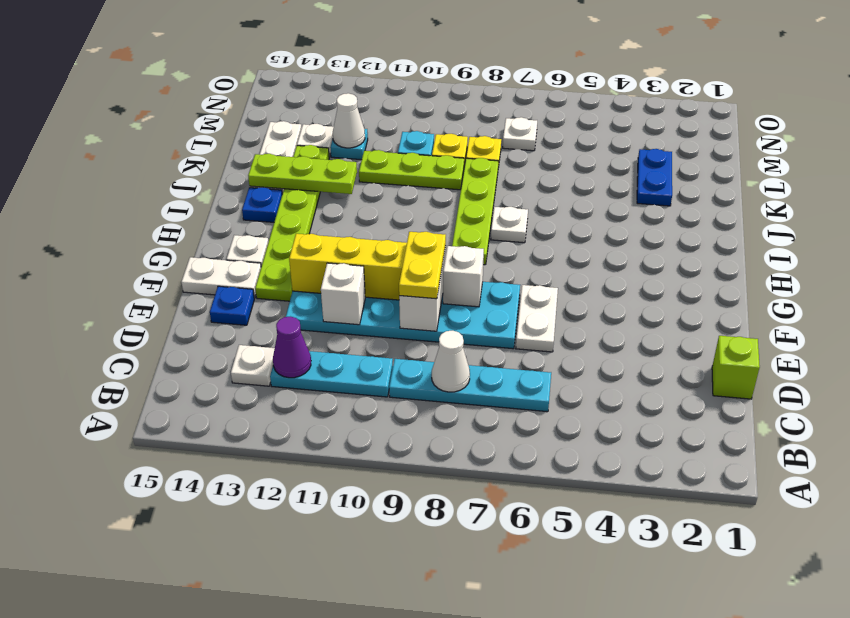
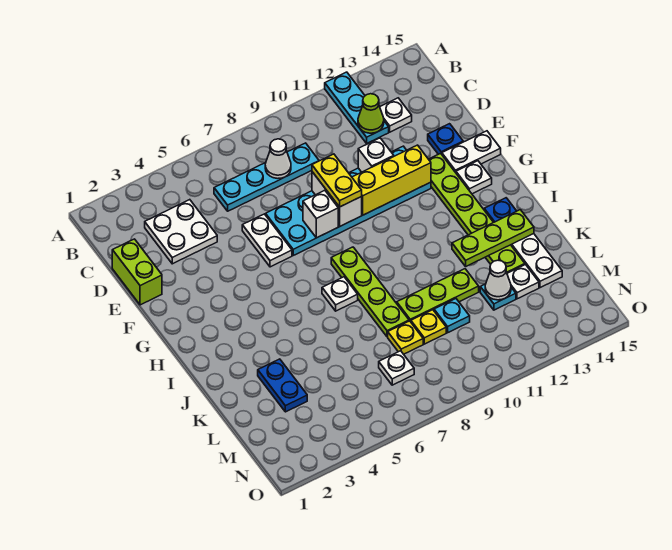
none -> white 2x2 plate [145,200,217,264]
cyan 1x3 plate [270,351,393,397] -> cyan 1x3 plate turned to [325,72,389,143]
purple 1x1 cone [273,317,311,378] -> lime 1x1 cone [358,94,384,133]
lime 1x1 brick [712,336,760,399] -> lime 1x2 brick [112,239,162,305]

